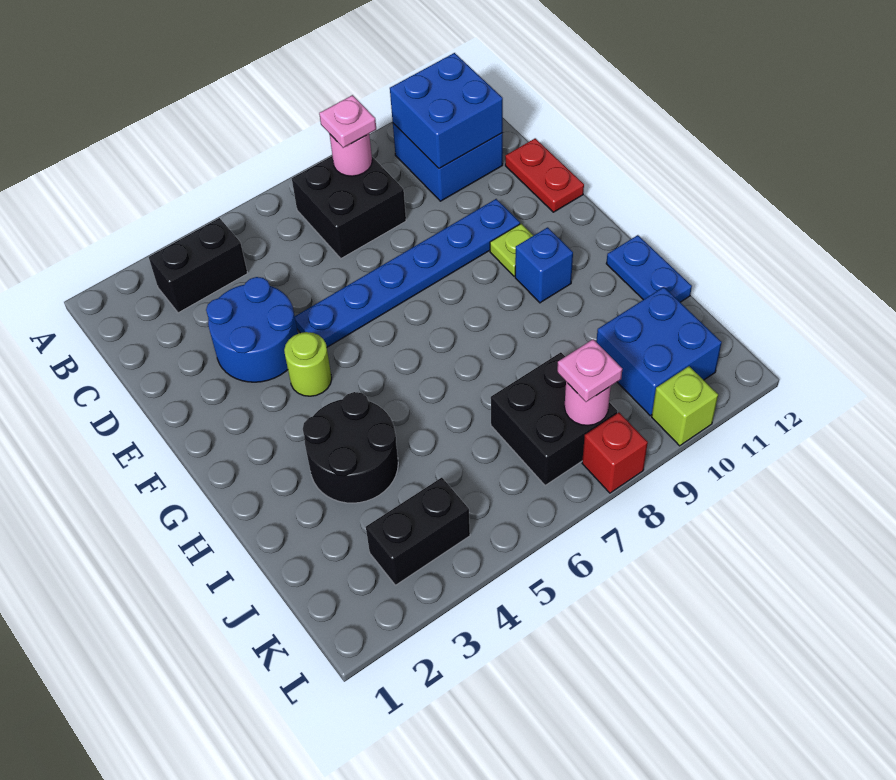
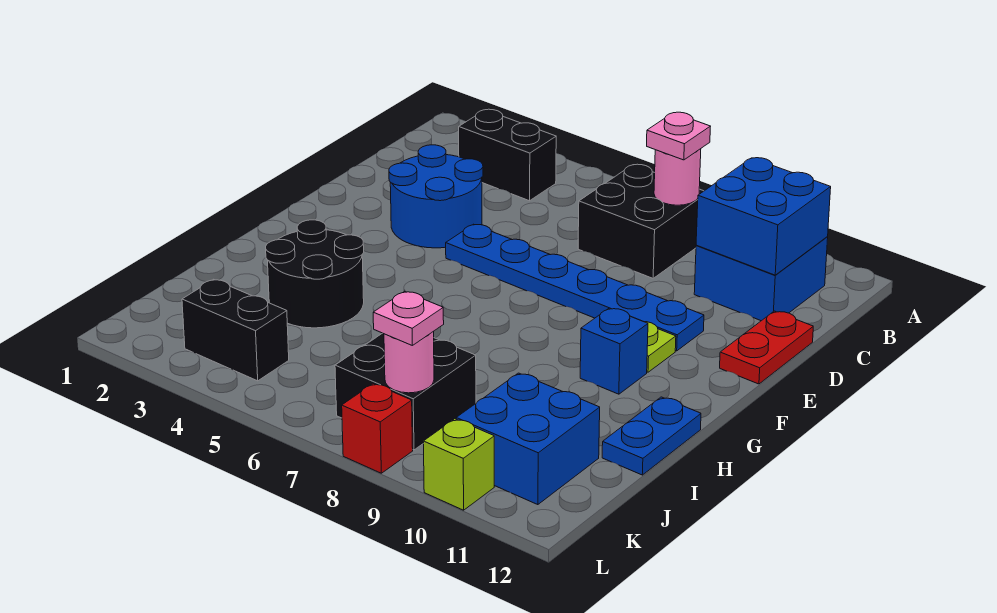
lime 1x1 round brick [284,332,332,396] -> none

